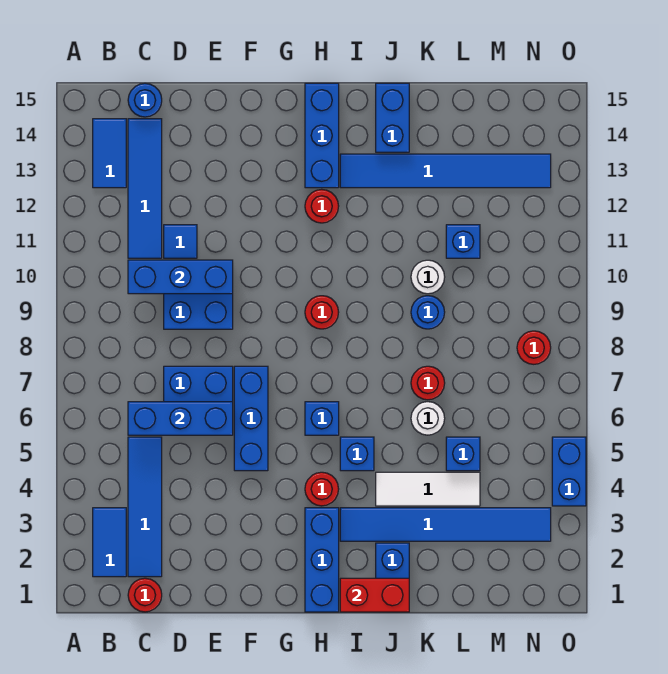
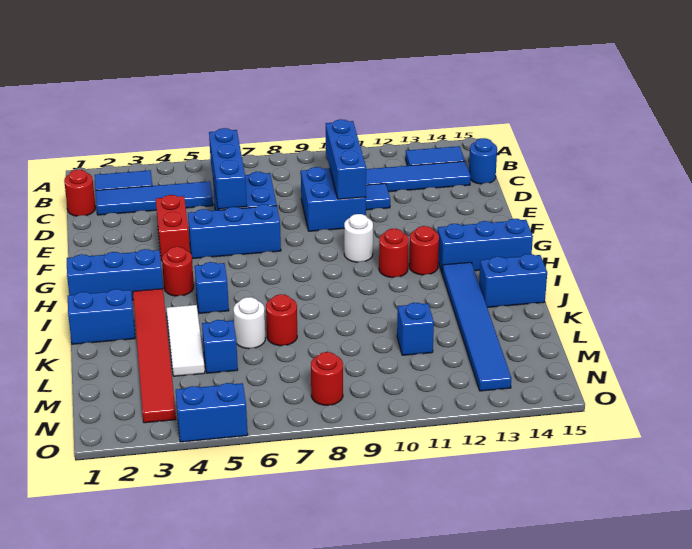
blue 1x1 brick [305,402,339,435] -> none
red 1x1 round brick [305,296,339,329] -> red 1x1 round brick moved to [379,229,409,278]
red 1x2 brick [340,578,409,612] -> red 1x2 brick moved to [156,195,190,261]
blue 1x6 tile [340,508,551,541] -> red 1x6 tile [133,289,176,423]
blue 1x1 round brick [411,296,445,329] -> none
white 1x1 round brick [411,260,445,294] -> white 1x1 round brick moved to [344,214,373,262]

